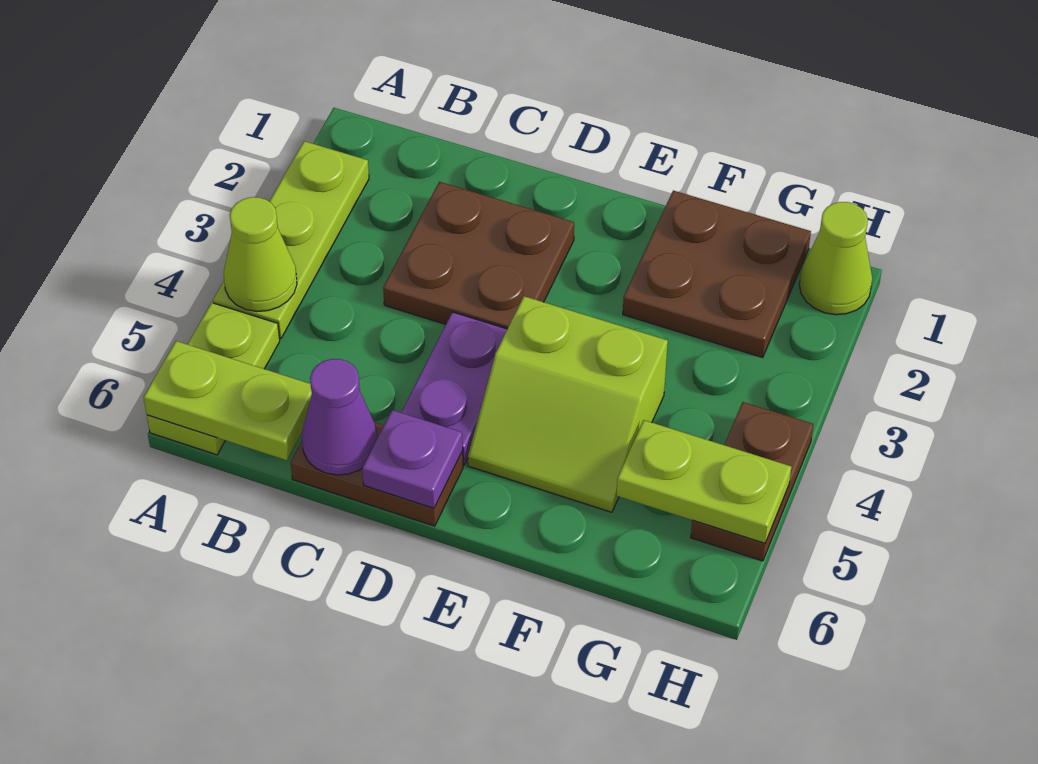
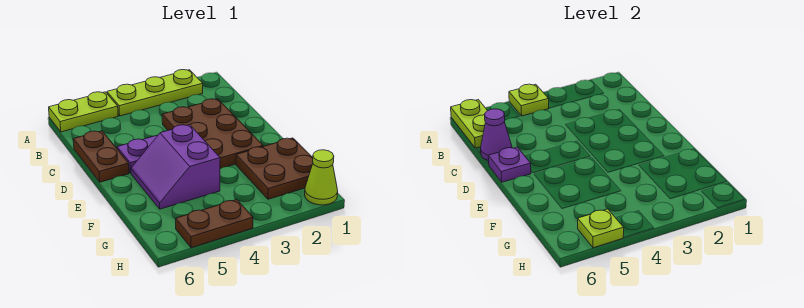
lime 1x1 cone [224,197,297,311] -> lime 1x1 plate [509,84,549,116]
brown 2x2 plate [383,182,574,329] -> brown 2x3 plate [162,99,263,169]
lime 2x2 slope [468,296,668,512] -> purple 2x2 slope [131,125,220,209]
lime 1x2 plate [616,420,791,543] -> lime 1x1 plate [578,209,624,248]

